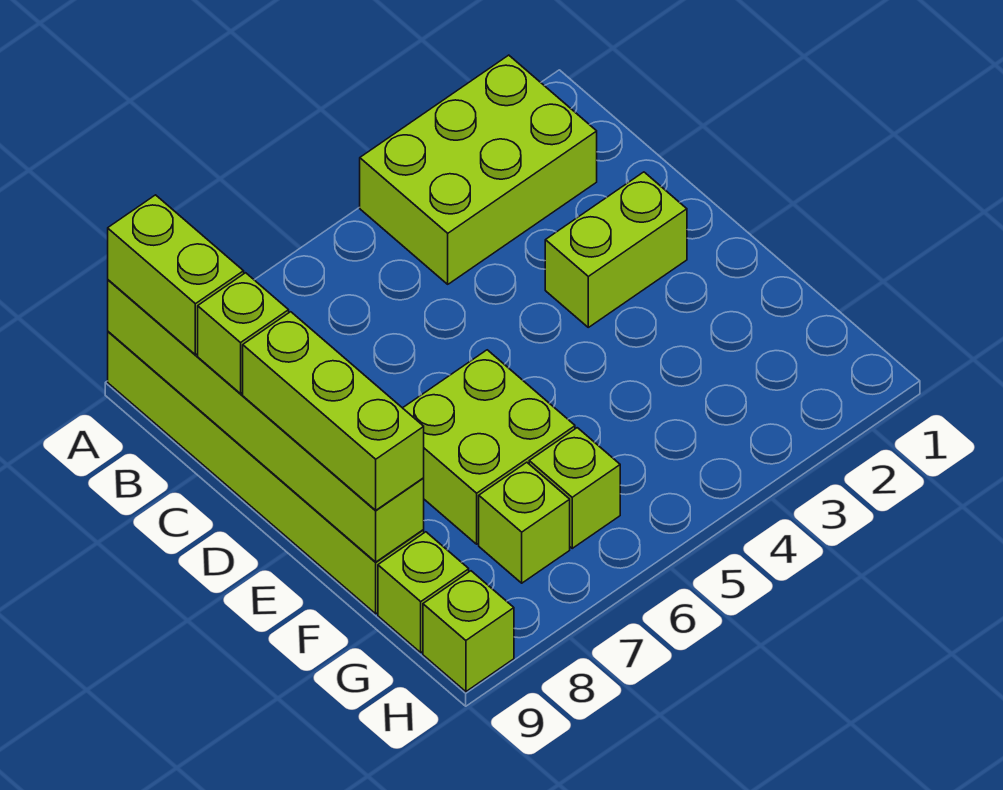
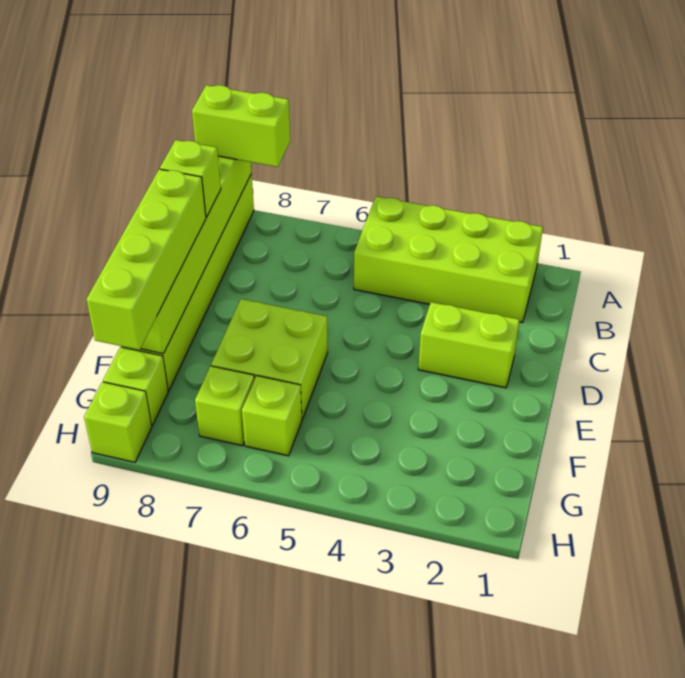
lime 2x3 brick [360,55,597,284] -> lime 2x4 brick [354,196,543,323]
lime 1x2 brick [108,195,244,355] -> lime 1x2 brick turned to [192,85,290,167]
lime 1x3 brick [243,312,424,510] -> lime 1x4 brick [86,169,206,350]

